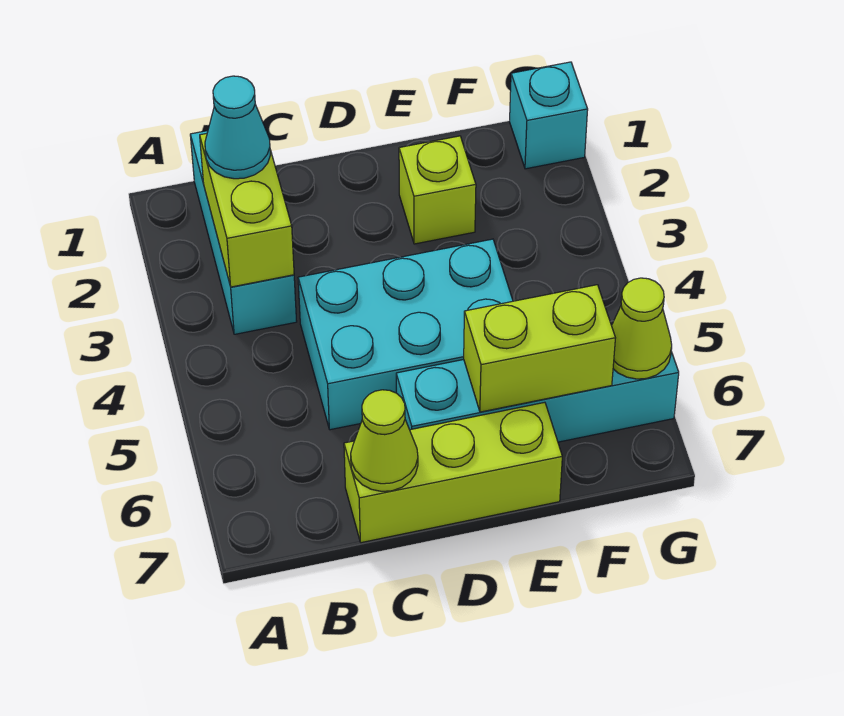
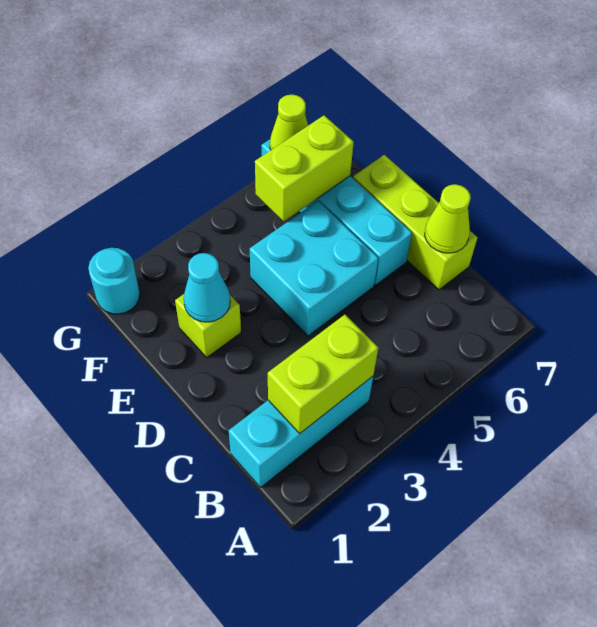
cyan 1x1 cone [205,76,270,179] -> cyan 1x1 cone moved to [184,253,230,322]
cyan 2x3 brick [298,239,513,430] -> cyan 2x2 brick [250,201,378,336]
lime 1x2 brick [464,285,615,412] -> lime 1x2 brick turned to [255,115,354,221]
cyan 1x1 brick [510,62,588,169] -> cyan 1x1 round brick [88,248,140,314]

